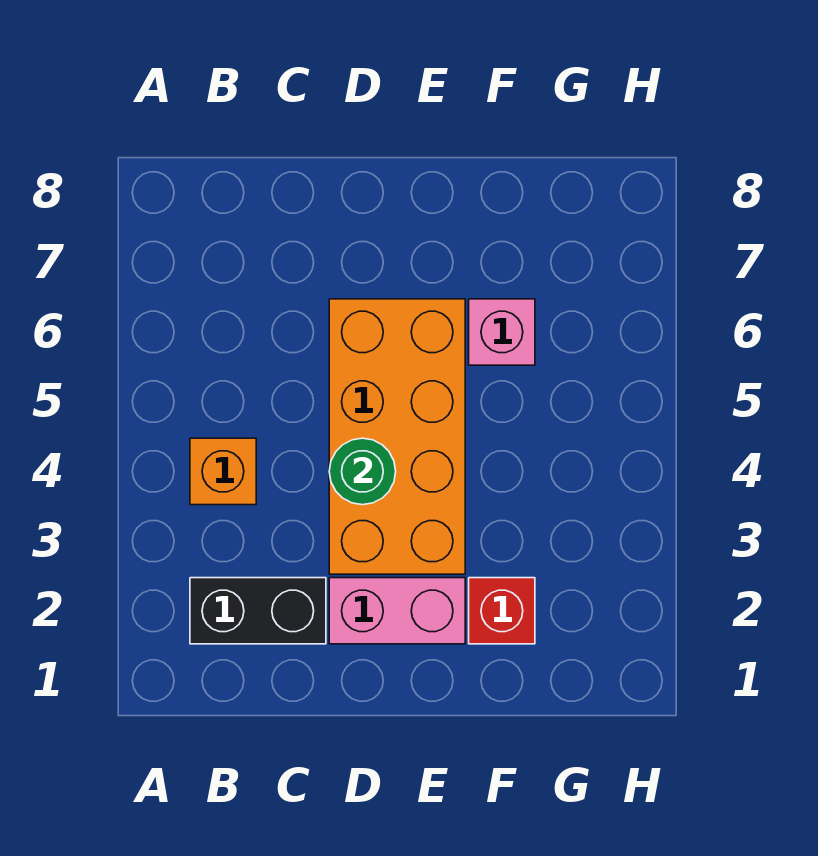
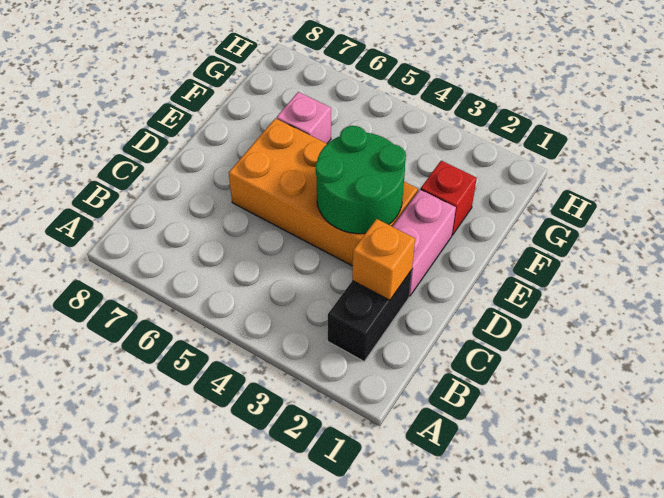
orange 1x1 brick [190,438,256,505] -> orange 1x1 brick moved to [352,219,415,300]
green 1x1 round brick [329,438,396,505] -> green 2x2 round brick [316,126,406,234]

